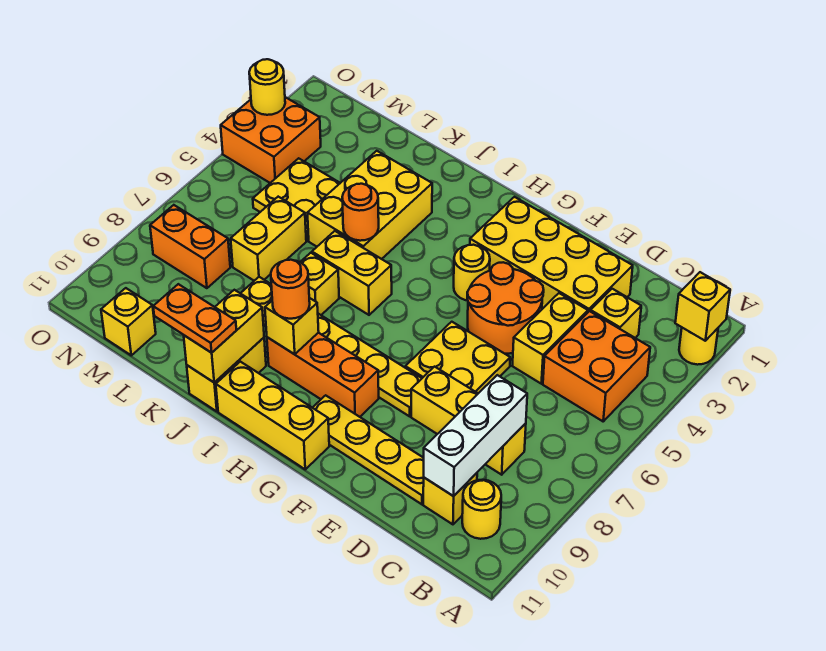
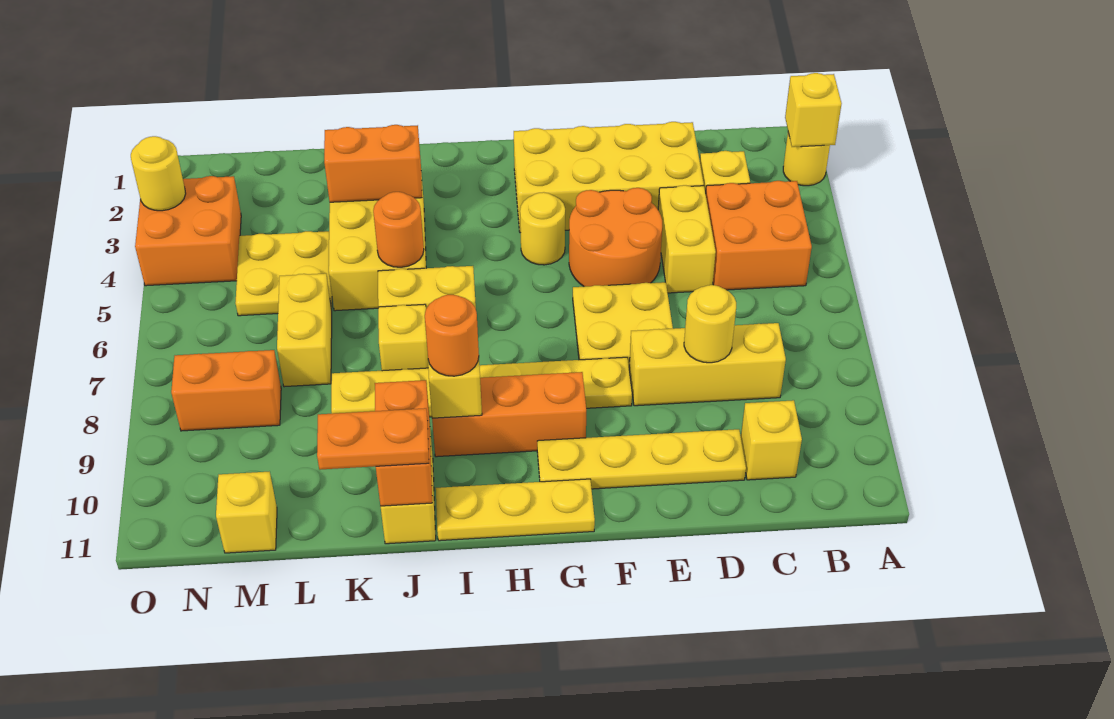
yellow 1x1 round brick [462,480,501,539] -> yellow 1x1 round brick moved to [684,285,736,363]
white 1x3 brick [424,375,527,496] -> none
yellow 1x3 brick [216,362,329,469] -> yellow 1x3 plate [436,479,595,541]
none -> orange 1x2 brick [324,125,422,202]
yellow 1x2 brick [184,290,264,383] -> orange 1x2 brick [375,380,432,506]

